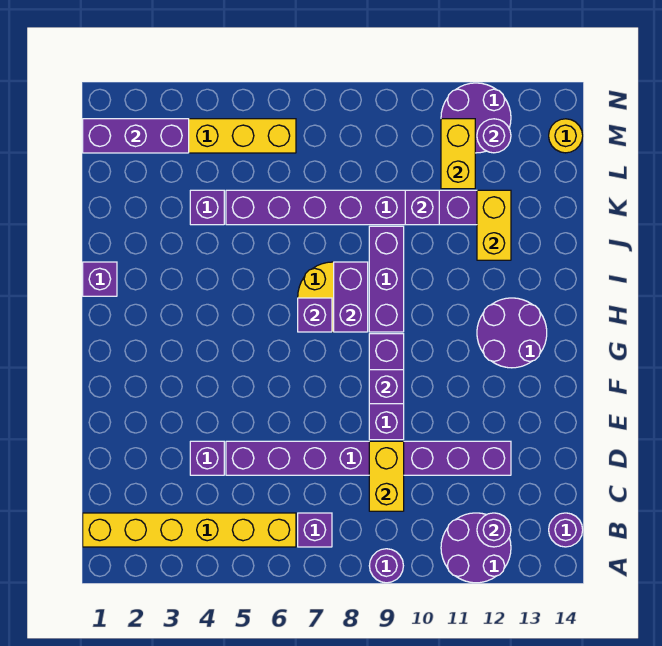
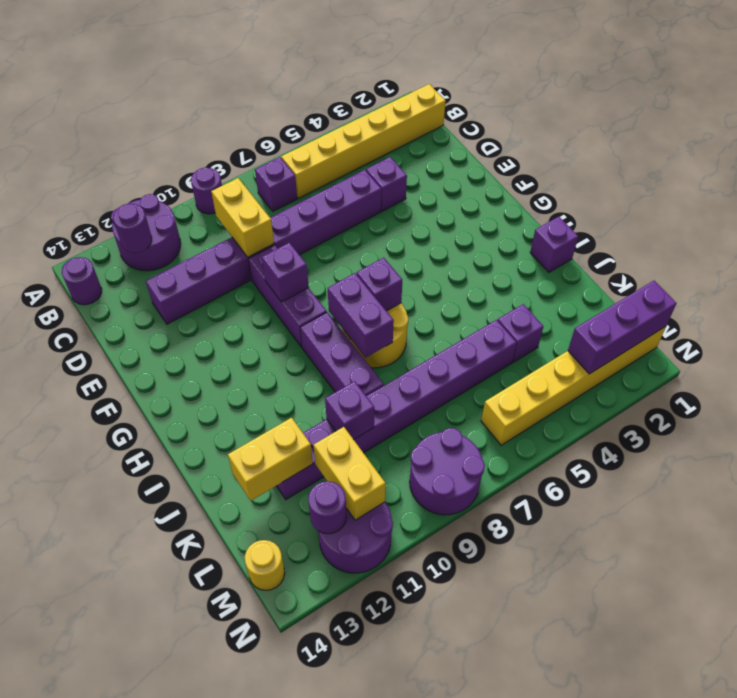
purple 2x2 round brick [477,298,547,368] -> purple 2x2 round brick moved to [410,428,485,515]
yellow 1x2 brick [477,190,511,260] -> yellow 1x2 brick turned to [228,418,313,501]

